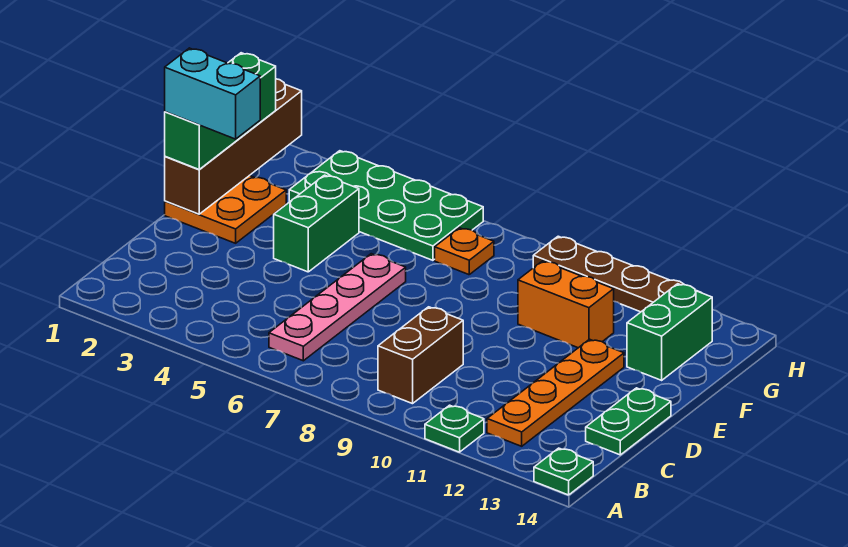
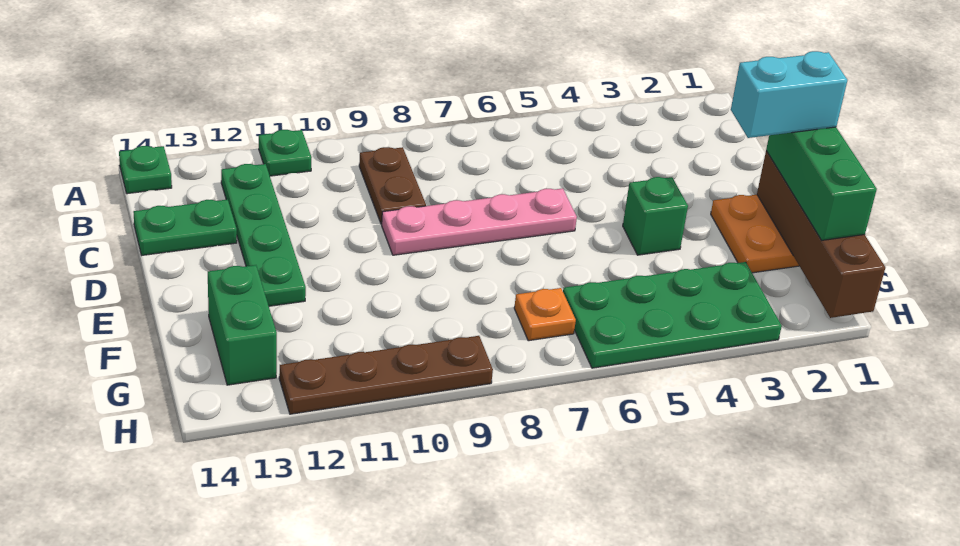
pink 1x4 plate [269,254,406,361] -> pink 1x4 plate turned to [382,188,577,255]
brown 1x2 brick [378,307,463,404] -> brown 1x2 plate [359,147,426,224]
orange 1x4 plate [487,339,624,446] -> green 1x4 plate [221,164,306,306]
green 1x2 plate [586,388,671,455] -> green 1x2 plate turned to [133,199,237,255]
green 1x2 brick [274,175,359,272] -> green 1x1 brick [623,177,688,255]
orange 1x2 brick [518,261,614,348] -> none

